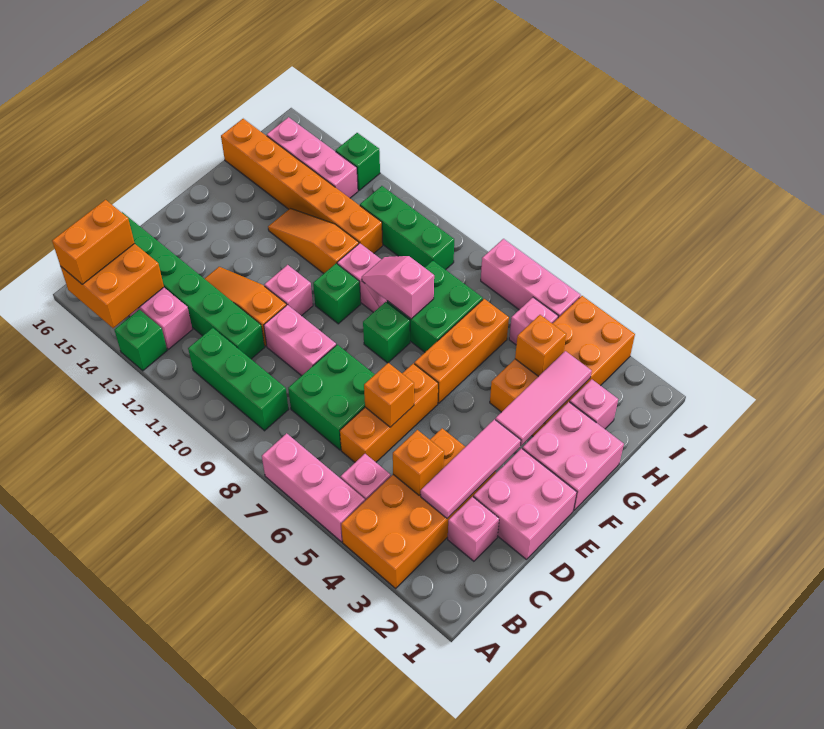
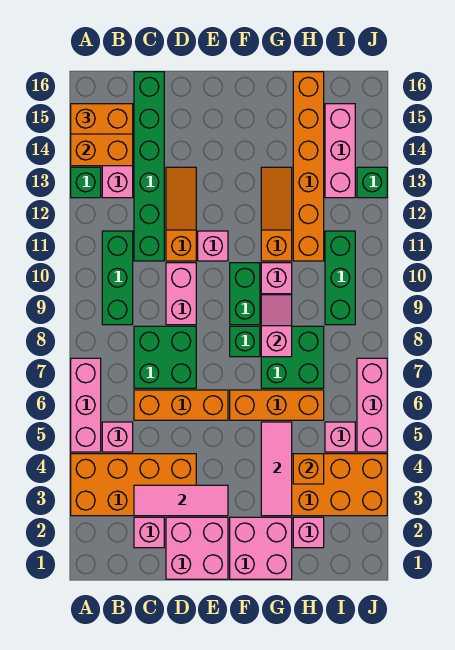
orange 1x1 brick [393,430,444,495] -> none
orange 1x1 brick [364,363,414,427] -> none
pink 1x3 tile [495,351,592,445] -> pink 1x3 tile turned to [261,422,292,516]
green 1x1 brick [313,264,361,324] -> green 1x2 brick [230,263,260,325]

